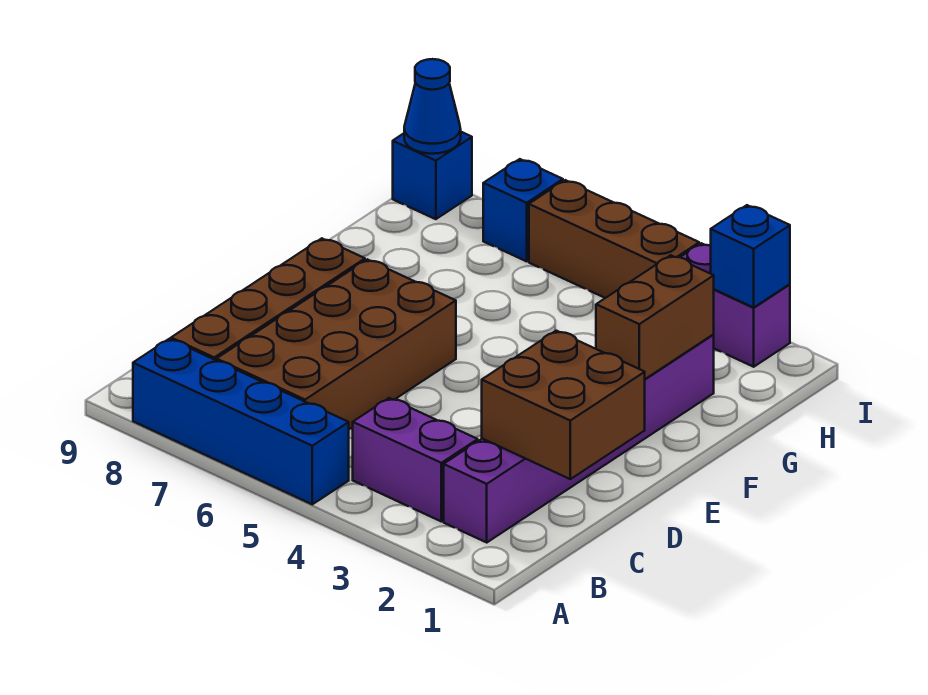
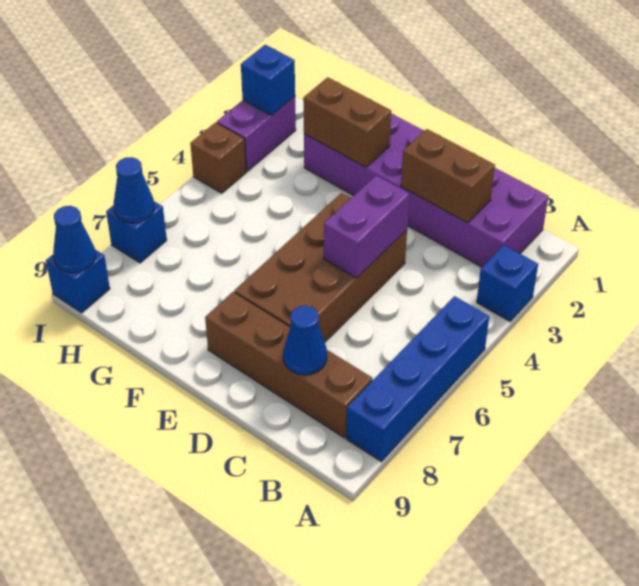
none -> blue 1x1 brick [477,245,538,321]
purple 1x6 brick [444,334,714,542] -> purple 2x6 brick [304,114,549,267]
purple 1x2 brick [353,398,478,521] -> purple 1x2 brick moved to [324,175,409,278]
brown 2x4 brick [216,259,456,429] -> brown 2x4 brick turned to [234,193,407,342]
brown 2x2 brick [482,331,645,479] -> brown 1x2 brick [401,129,495,223]
none -> blue 1x1 cone [283,306,327,375]
brown 1x3 brick [529,180,699,298] -> brown 1x1 brick [190,122,246,193]
none -> blue 1x1 cone [114,157,154,223]

